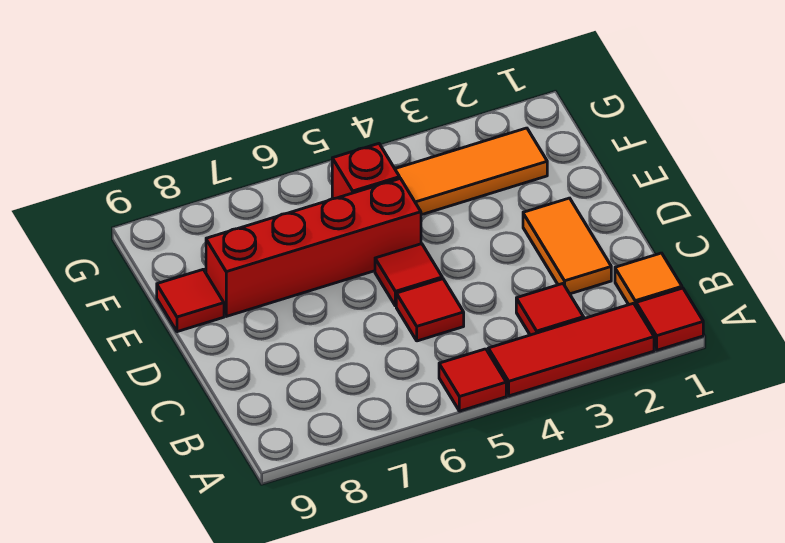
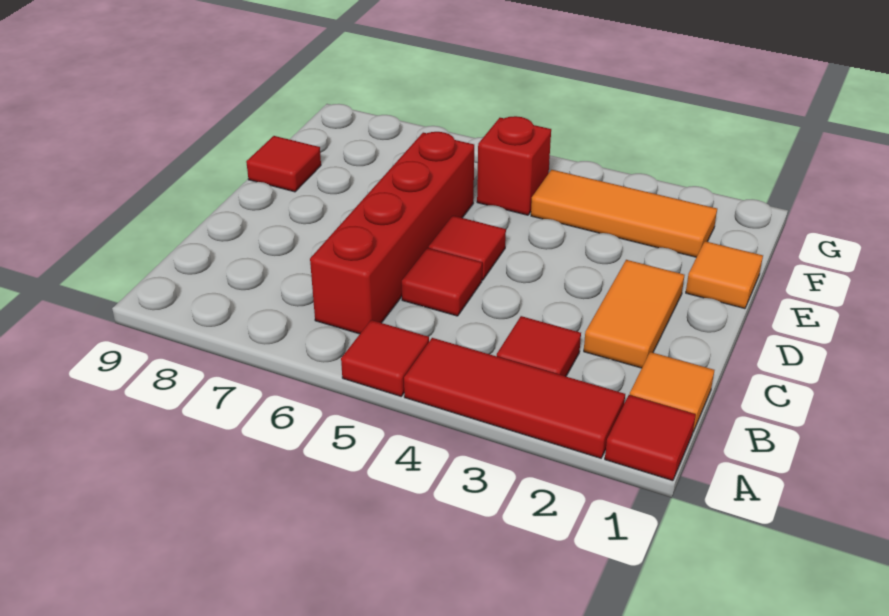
none -> orange 1x1 tile [686,241,763,309]
red 1x4 brick [206,179,421,316] -> red 1x4 brick turned to [310,132,474,334]

